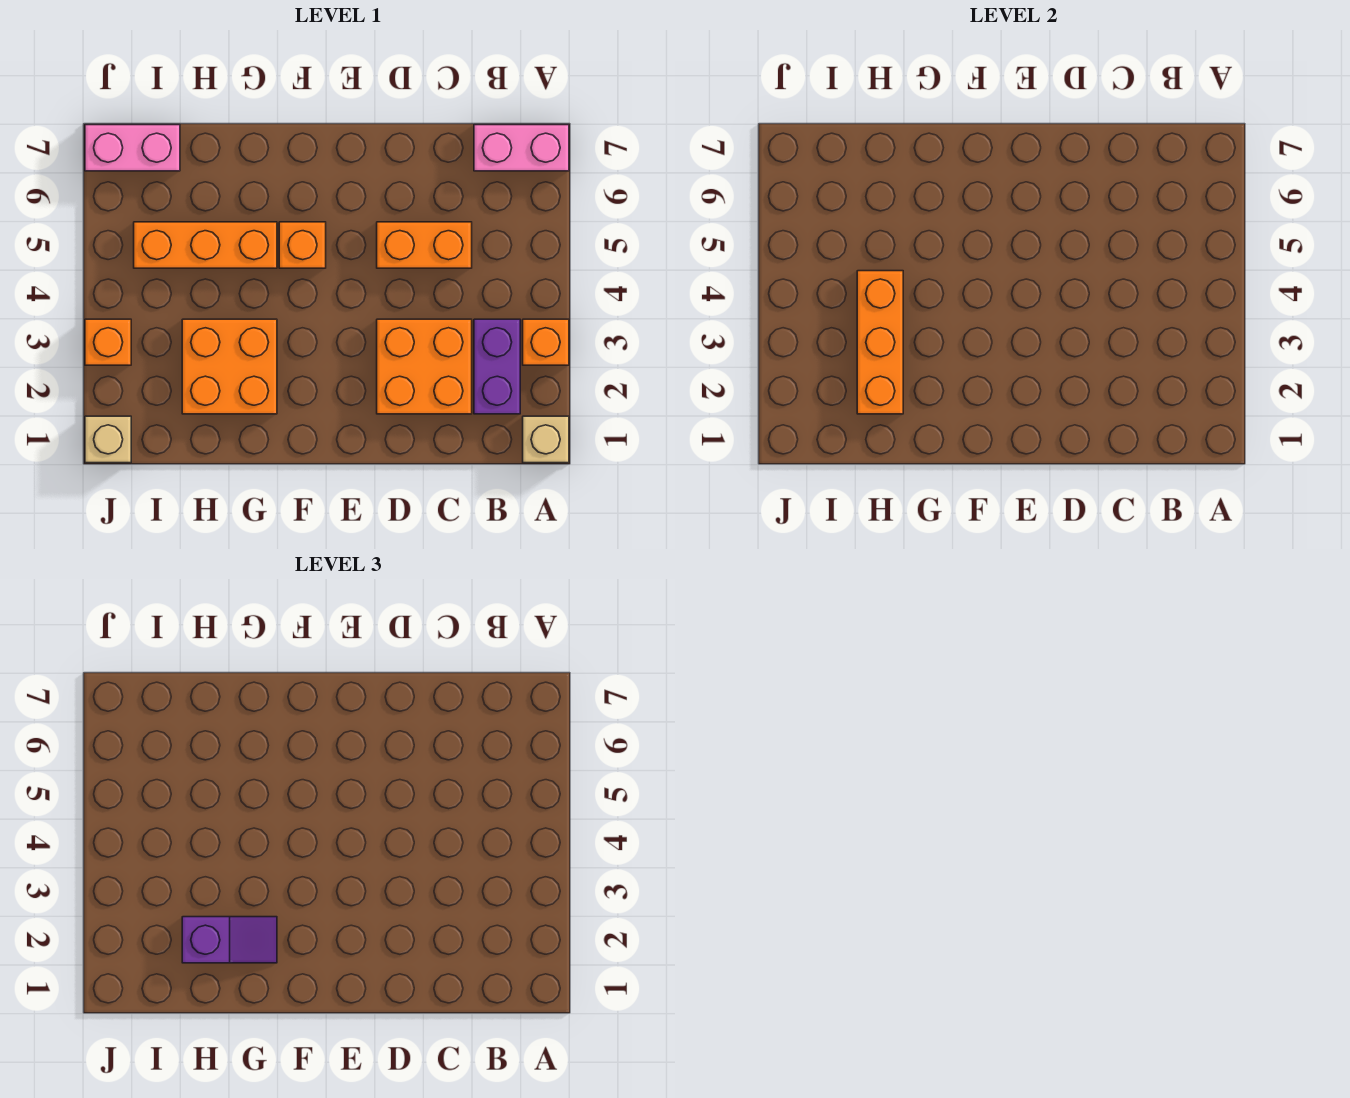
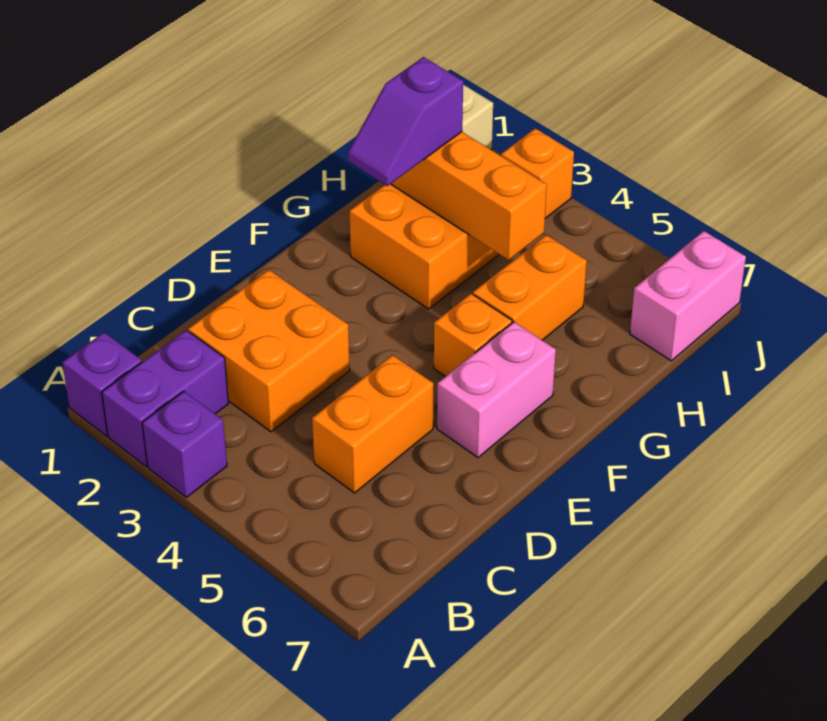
tan 1x1 brick [523,416,569,463] -> purple 1x1 brick [62,332,142,436]
orange 1x1 brick [523,319,569,365] -> purple 1x1 brick [142,391,227,497]
pink 1x2 brick [474,125,569,171] -> pink 1x2 brick moved to [437,322,556,458]
purple 1x2 brick [474,319,520,414] -> purple 1x2 brick turned to [102,330,228,466]
orange 1x3 brick [134,222,277,268] -> orange 1x2 brick [473,235,587,340]

